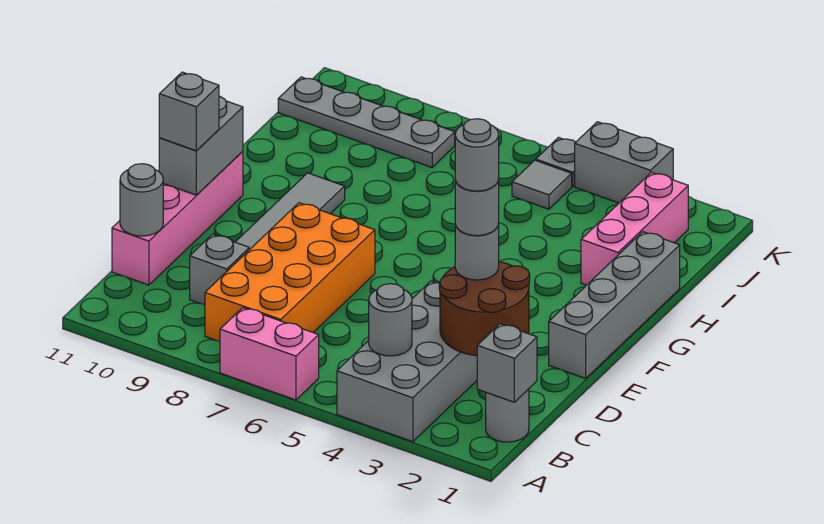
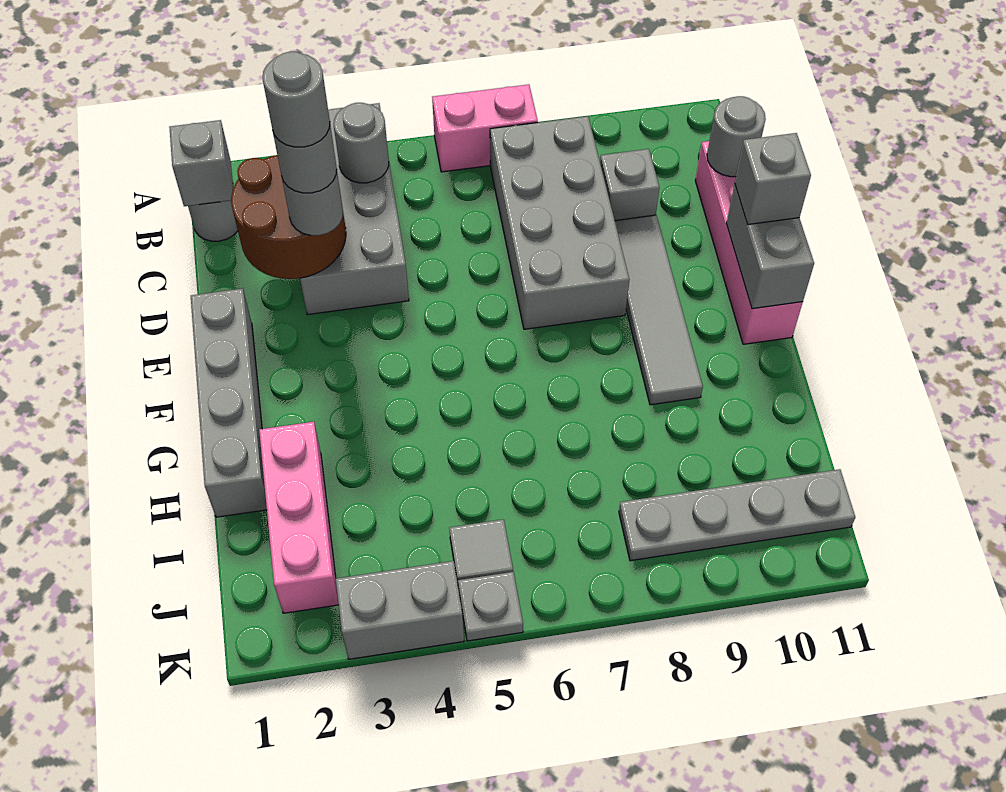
orange 2x4 brick [205,203,375,342] -> grey 2x4 brick [490,116,630,329]

